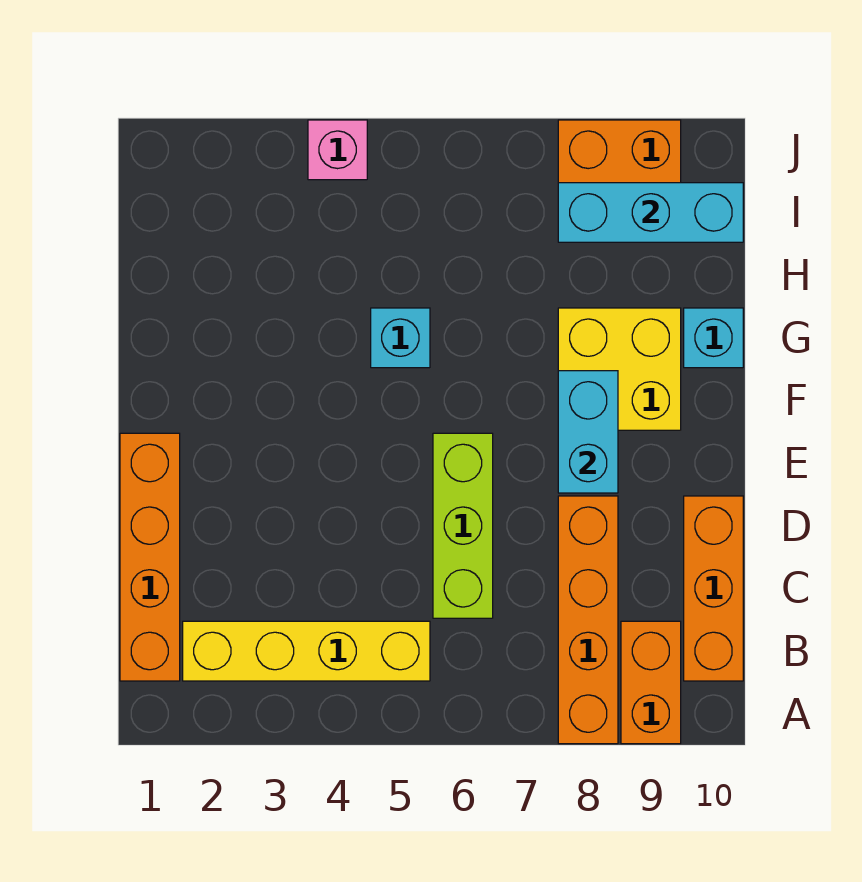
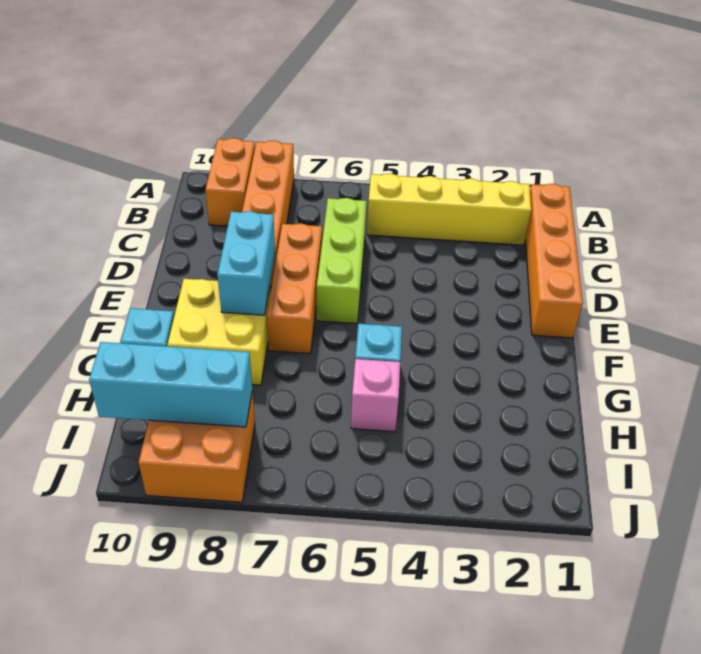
orange 1x3 brick [684,496,743,681] -> orange 1x3 brick moved to [267,223,322,354]
pink 1x1 brick [308,120,367,180] -> pink 1x1 brick moved to [351,359,400,432]

